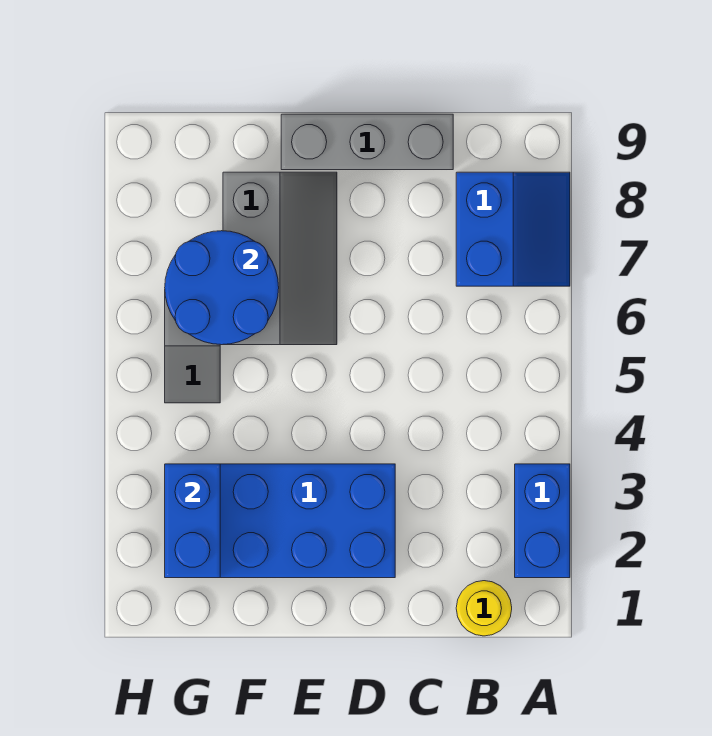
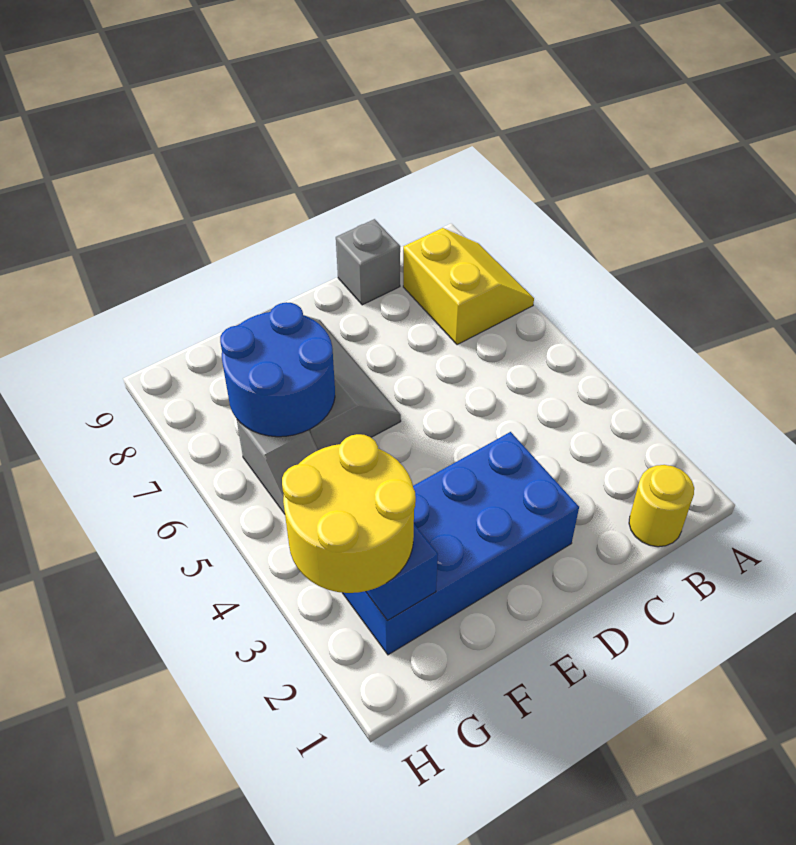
blue 1x2 brick [515,464,570,578] -> none
blue 2x2 slope [456,172,570,286] -> yellow 2x2 slope [403,228,534,345]
grey 1x3 brick [281,114,453,170] -> grey 1x1 brick [336,219,400,305]
none -> yellow 2x2 round brick [282,434,416,593]

